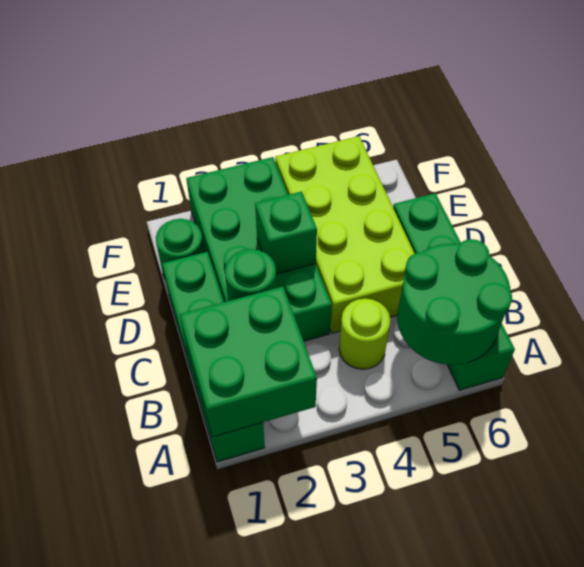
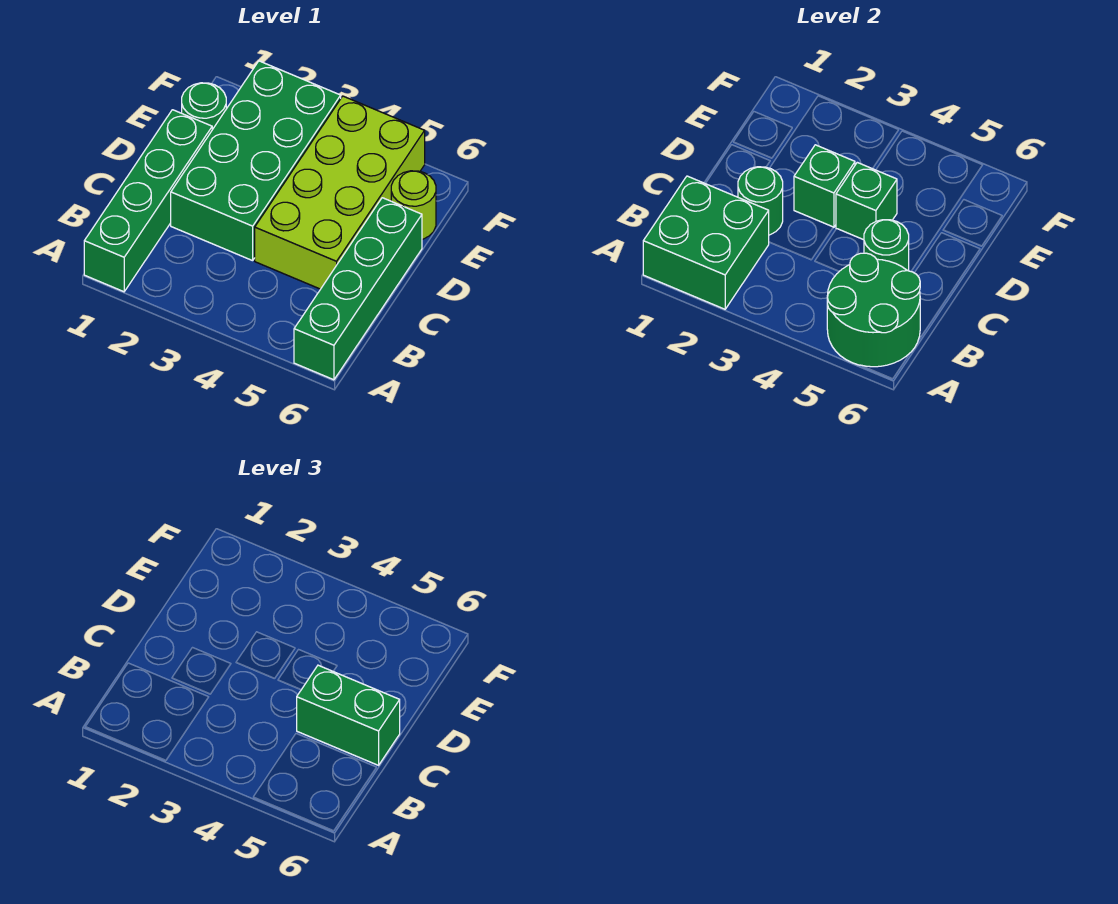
lime 1x1 round brick [339,299,391,369] -> lime 1x1 round brick moved to [391,171,436,239]
none -> green 1x1 round brick [864,220,909,271]
none -> green 1x2 brick [297,665,400,765]
none -> green 1x1 brick [836,162,897,240]

